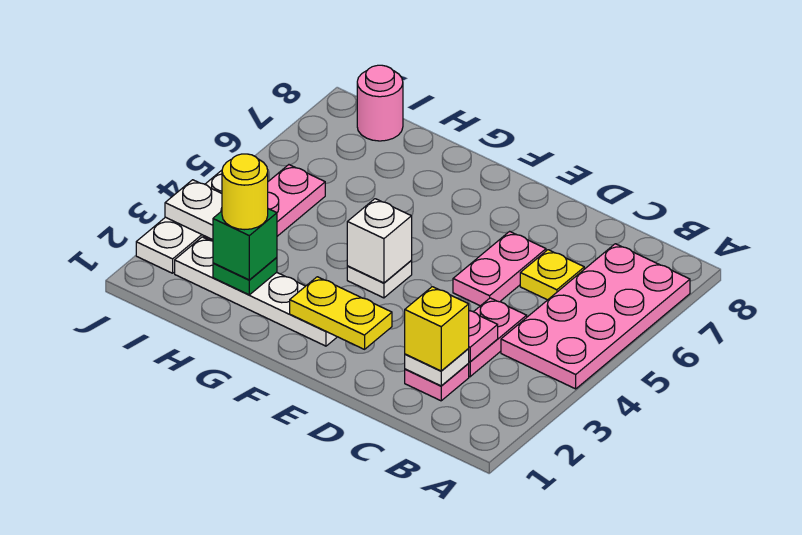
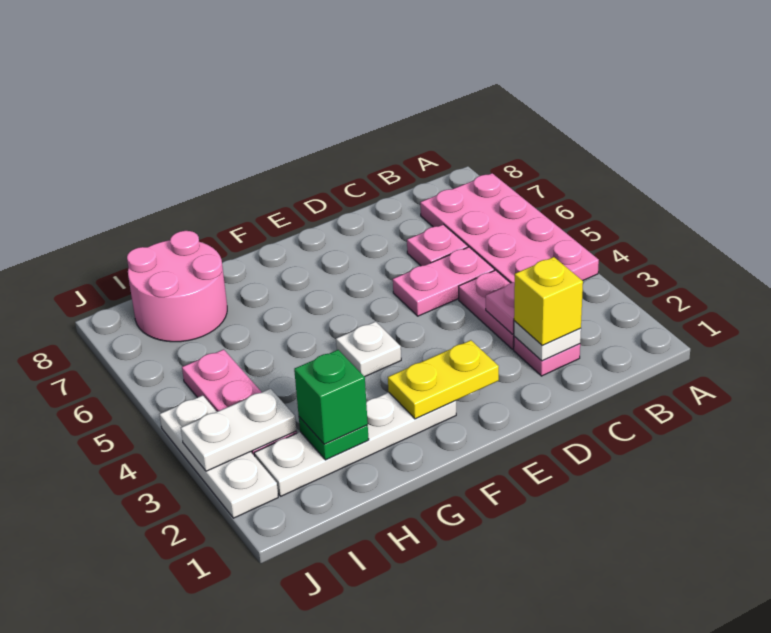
yellow 1x1 plate [520,250,584,300] -> pink 1x1 plate [407,224,468,266]
pink 1x2 plate [453,231,546,306] -> pink 1x2 plate turned to [393,247,494,316]
white 1x1 brick [347,199,412,283] -> none
yellow 1x1 round brick [222,154,268,230] -> none
pink 1x1 round brick [357,65,403,141] -> pink 2x2 round brick [127,231,227,342]

